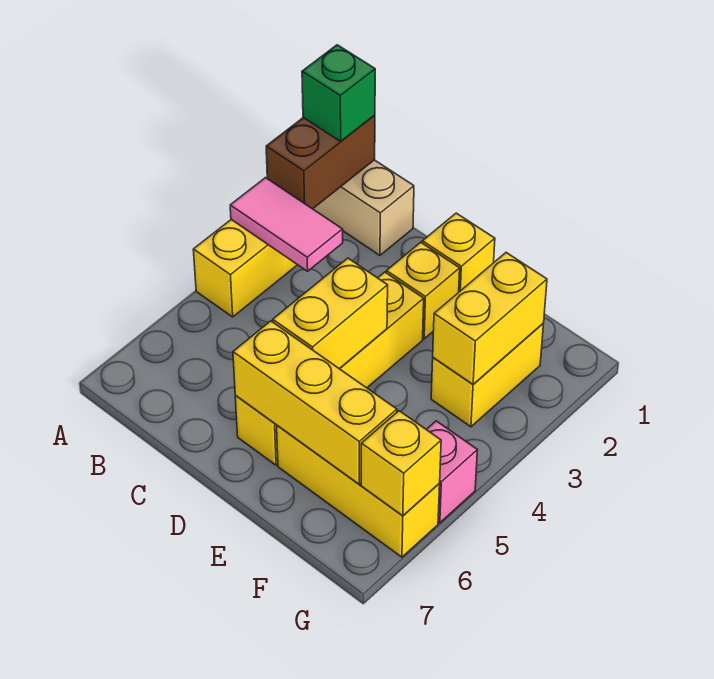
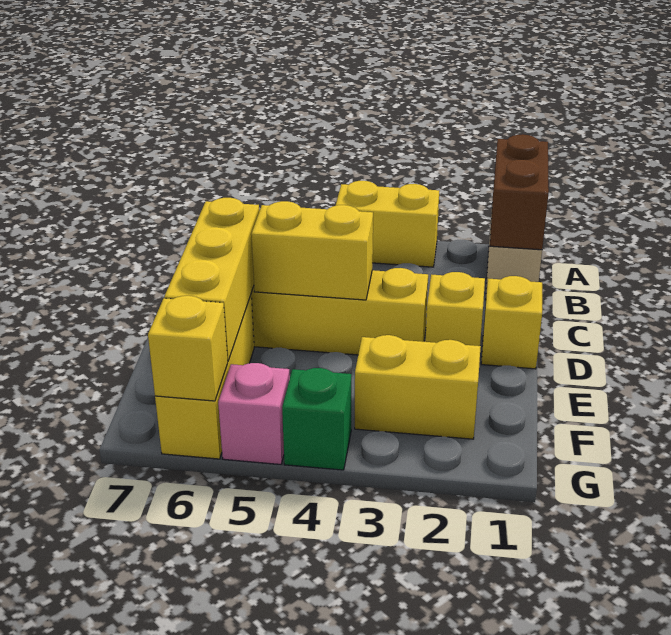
brown 1x2 brick [266,115,375,209] -> brown 1x2 brick turned to [490,134,549,250]
green 1x1 brick [302,45,375,141] -> green 1x1 brick moved to [282,368,351,470]
pink 1x2 tile [230,178,343,271] -> none
yellow 1x2 brick [433,253,547,384] -> none

